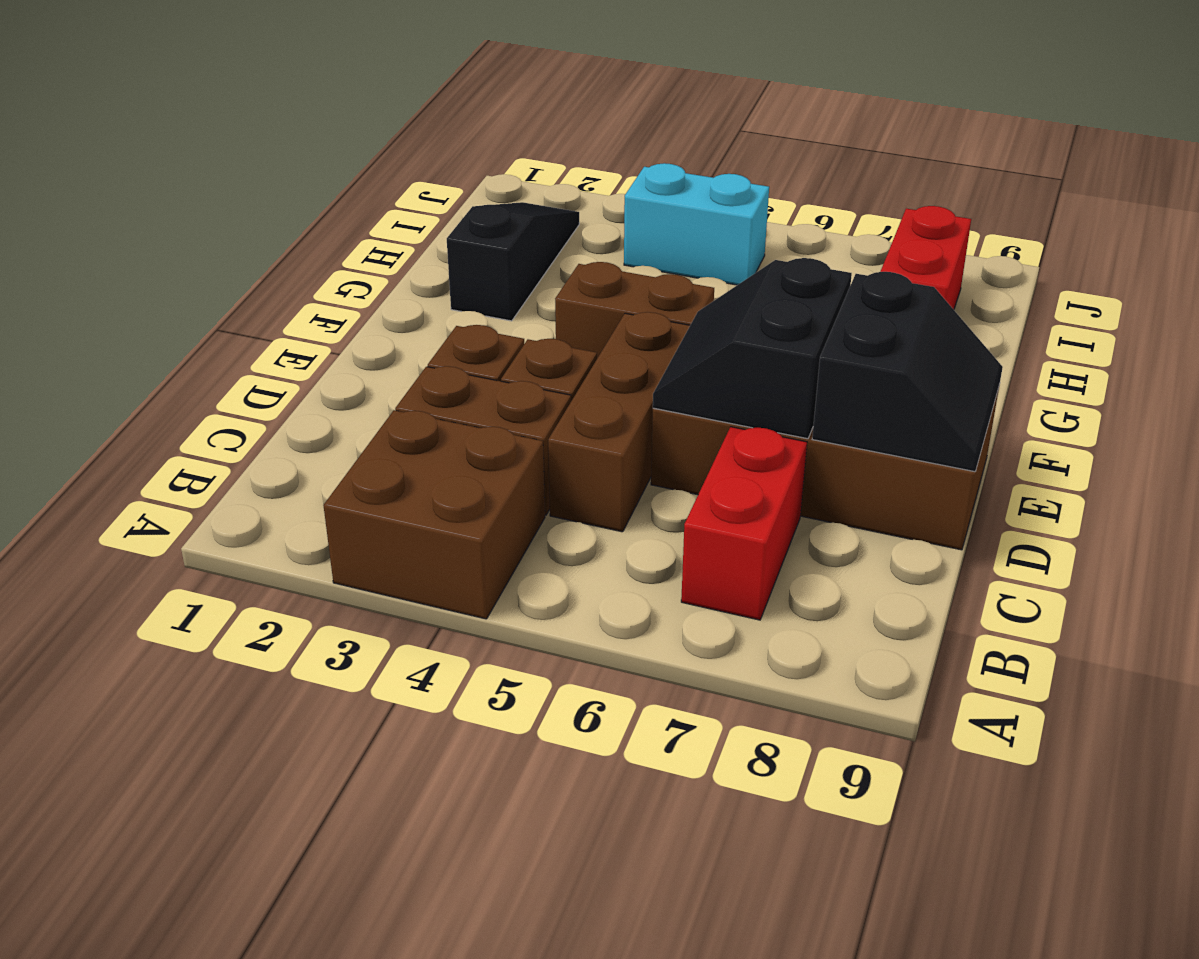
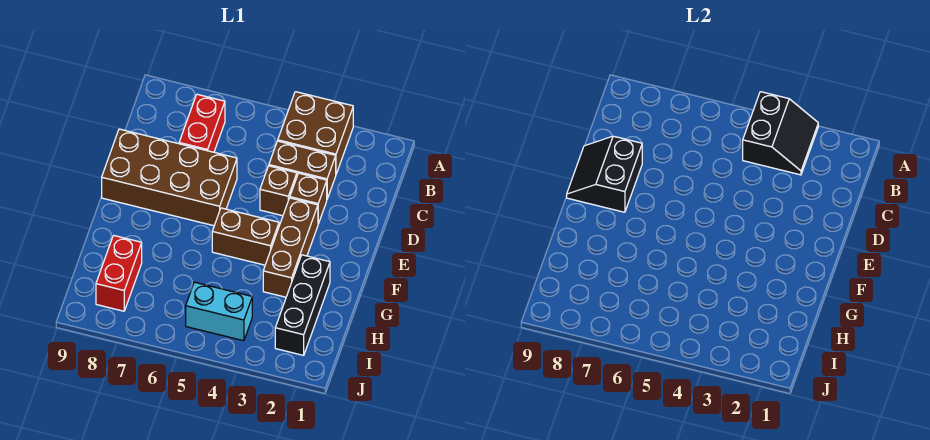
brown 1x3 brick [548,312,690,532] -> brown 1x3 brick moved to [263,198,318,297]
black 2x2 slope [653,258,852,439] -> black 2x2 slope moved to [743,92,818,175]
black 1x3 slope [447,202,579,321] -> black 1x3 brick [275,255,330,355]

